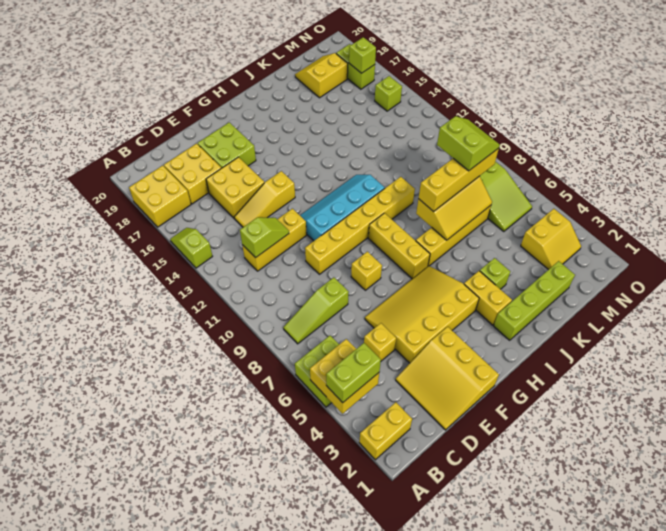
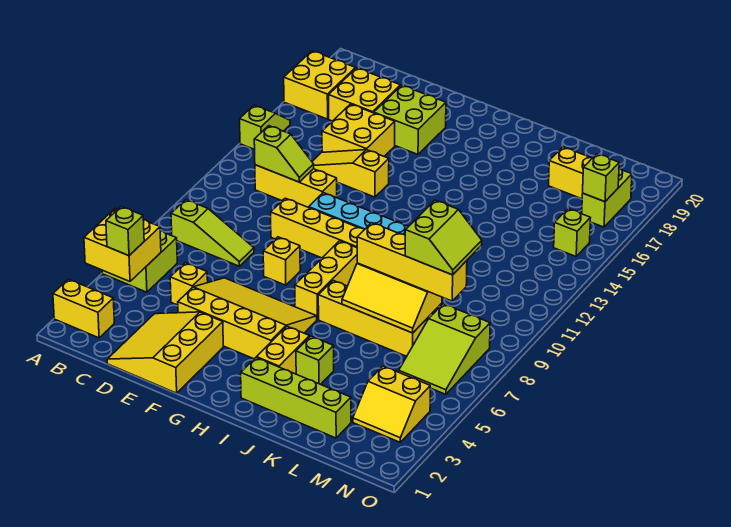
lime 1x2 brick [326,343,381,403] -> lime 1x1 brick [106,207,144,256]
lime 1x3 slope [283,277,349,344] -> lime 1x3 slope turned to [171,200,254,266]

